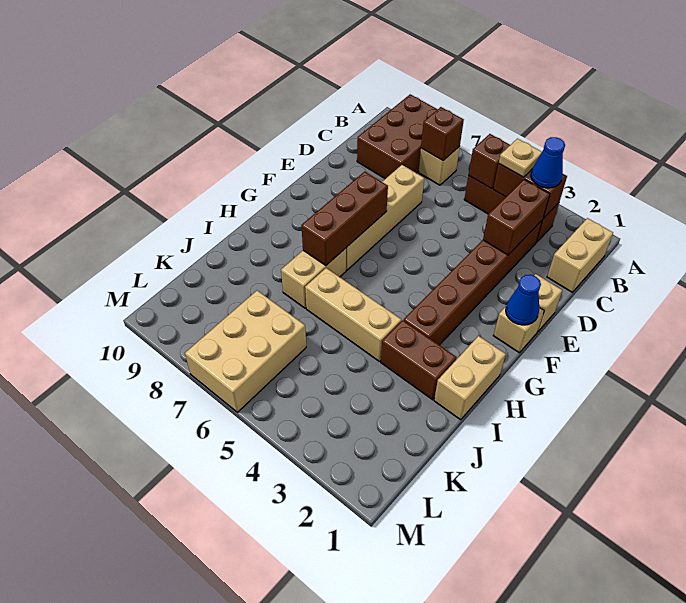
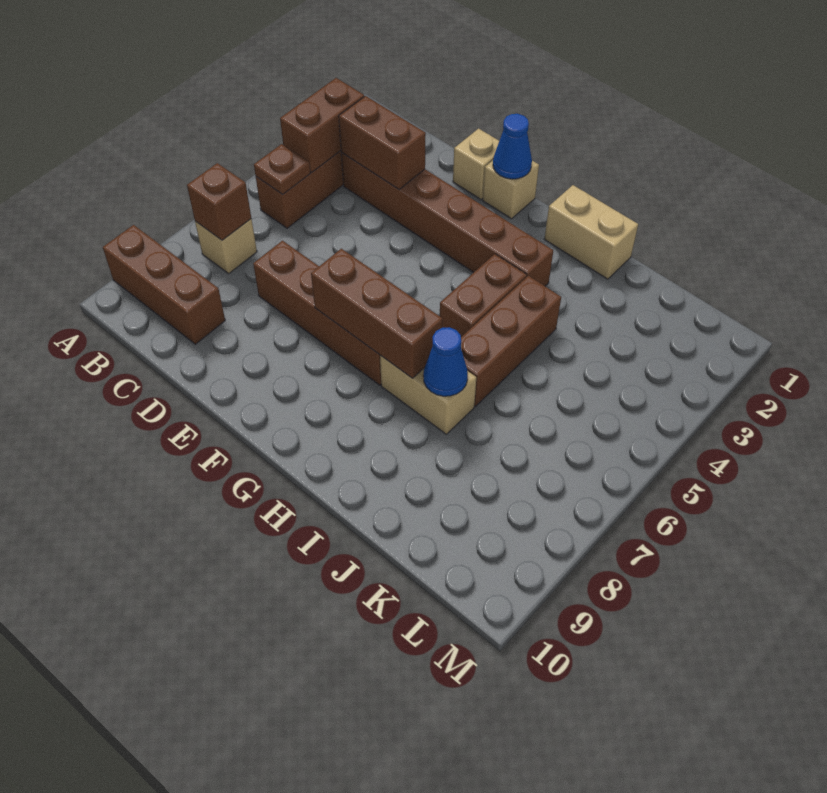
brown 2x3 brick [357,94,438,179] -> brown 1x3 brick [103,225,225,344]
tan 1x2 brick [547,218,613,292] -> none
blue 1x1 cone [531,137,565,188] -> blue 1x1 cone moved to [423,327,468,396]
tan 1x1 plate [499,139,542,177] -> none
brown 1x1 brick [469,134,510,189] -> brown 1x1 plate [254,144,310,194]
tan 1x4 brick [346,165,424,270] -> brown 1x4 brick [253,241,381,385]
brown 1x2 brick [381,320,457,400] -> brown 1x2 brick moved to [440,254,527,337]
tan 1x3 brick [305,268,401,361] -> brown 1x3 brick [461,276,561,406]
tan 2x3 brick [185,291,306,412] -> none

